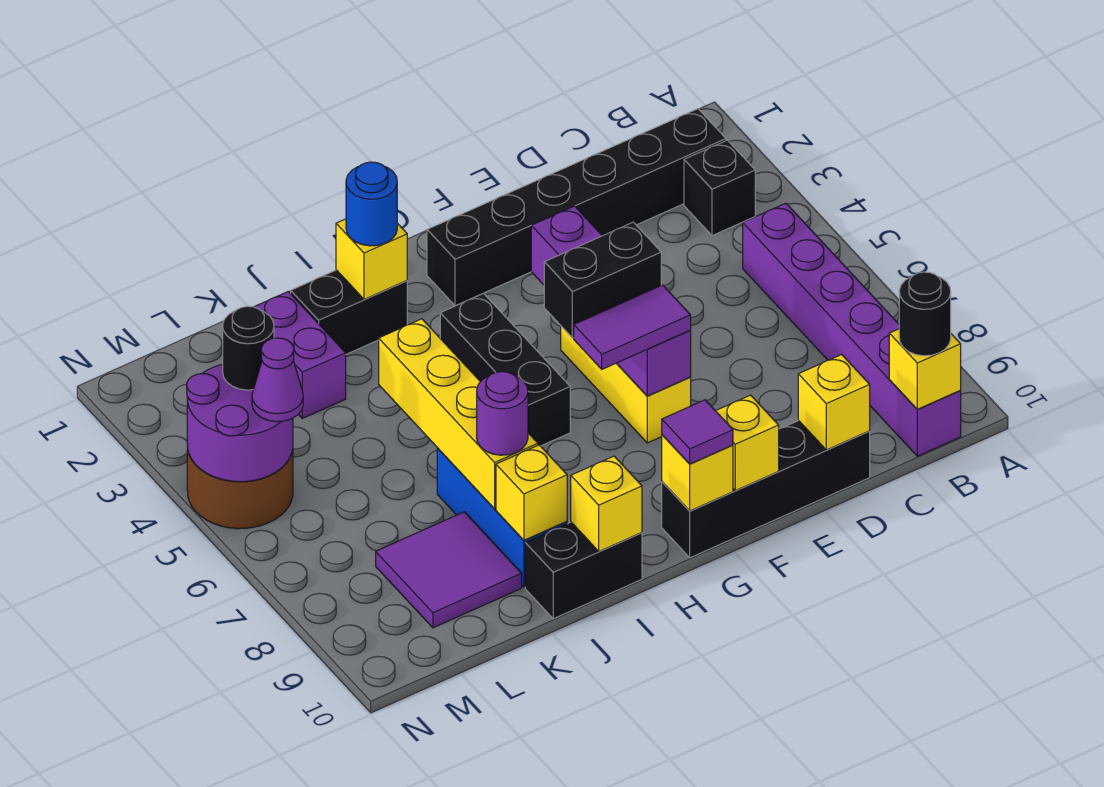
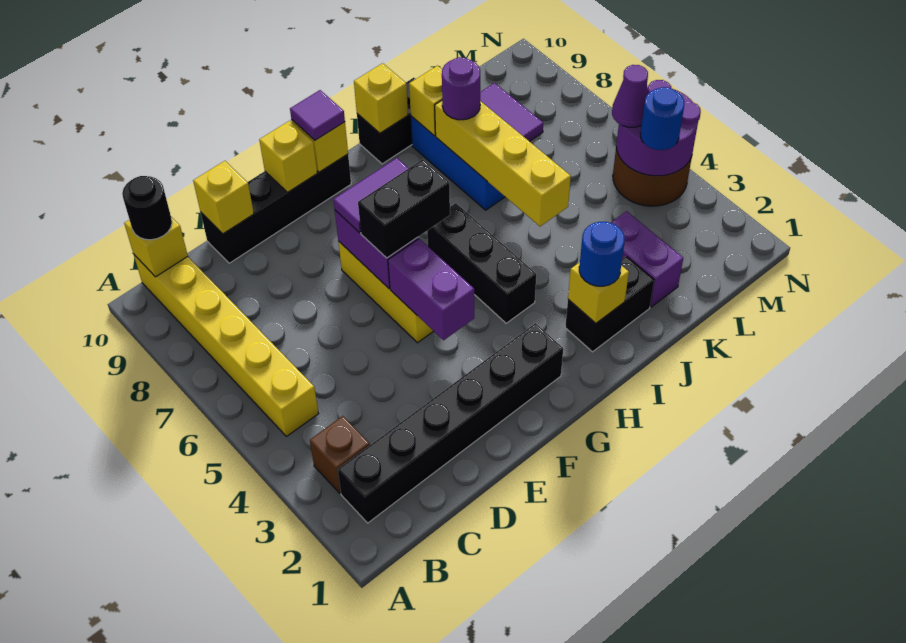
black 1x1 brick [684,140,755,236] -> brown 1x1 brick [310,416,370,493]
purple 1x6 brick [743,203,961,456] -> yellow 1x6 brick [134,255,319,436]
black 1x1 round brick [223,306,274,390] -> blue 1x1 round brick [640,87,684,150]

